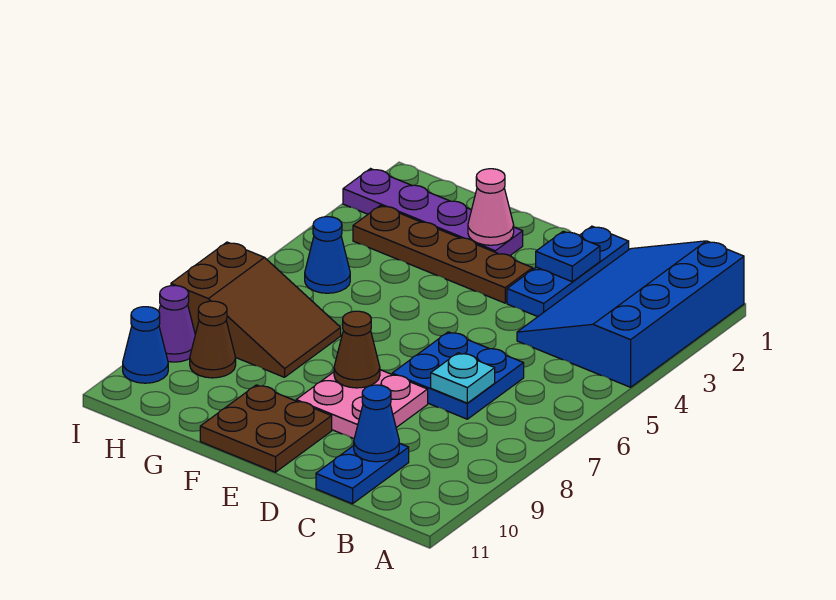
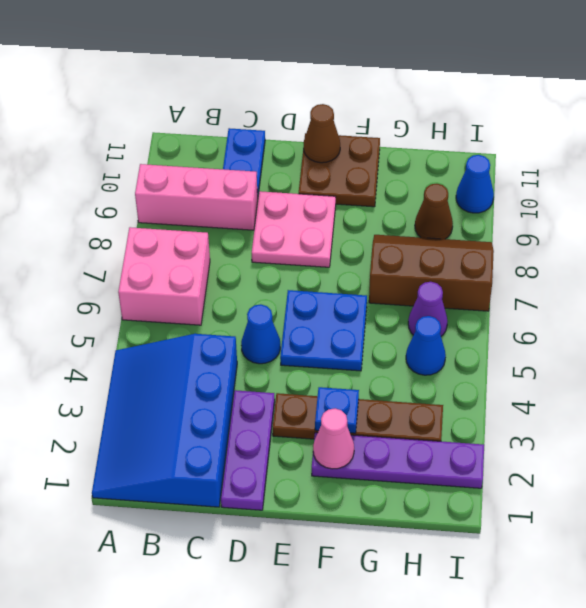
blue 3x4 slope [517,241,744,387] -> blue 3x4 slope turned to [92,334,237,507]
none -> pink 2x2 brick [118,227,210,325]
none -> pink 1x3 brick [135,164,258,230]
blue 2x2 plate [392,332,524,419] -> blue 2x2 plate moved to [280,290,367,371]
cyan 1x1 plate [431,353,495,403] -> none
blue 1x1 cone [354,385,399,462] -> blue 1x1 cone moved to [241,304,280,364]
blue 1x3 plate [507,226,629,317] -> purple 1x3 plate [221,390,275,510]
blue 1x1 plate [536,231,600,282] -> blue 1x1 plate moved to [315,387,359,433]
brown 1x1 cone [334,311,380,388] -> brown 1x1 cone moved to [304,104,340,163]
brown 2x3 slope [171,242,341,377] -> brown 2x3 slope turned to [369,235,494,311]
purple 1x1 cone [159,285,195,362] -> purple 1x1 cone moved to [408,282,448,336]

